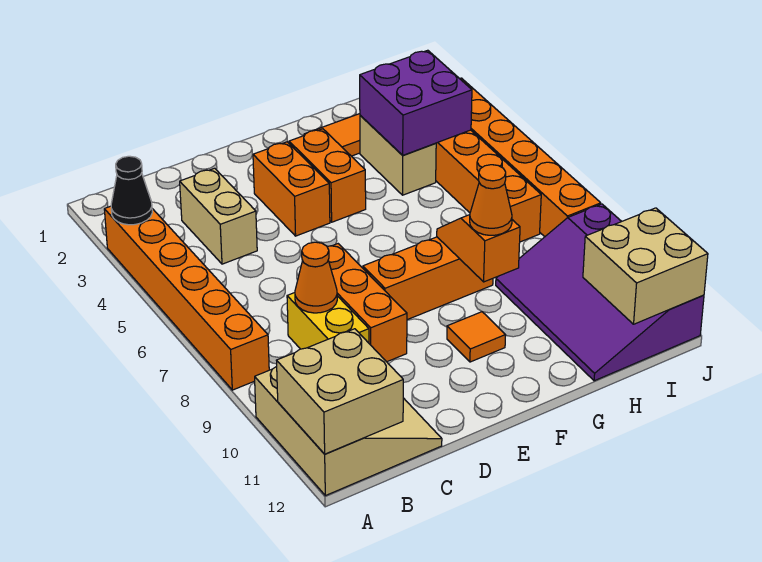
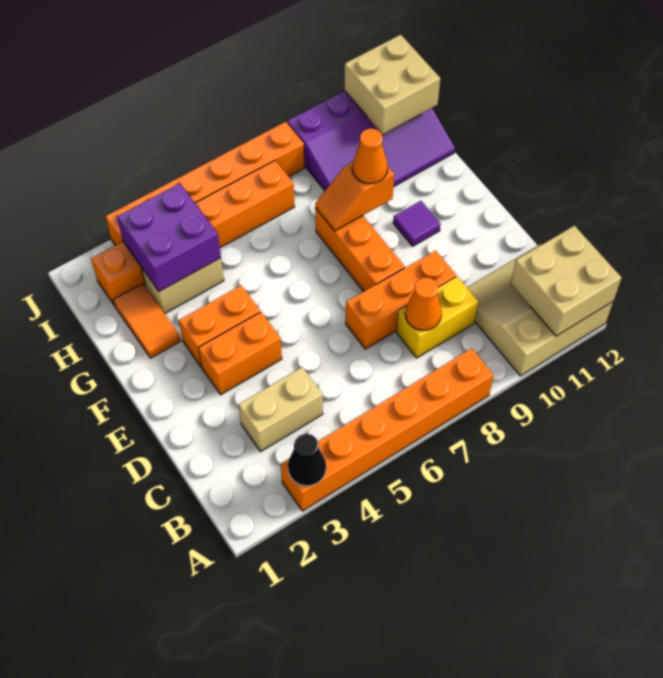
orange 1x1 tile [447,312,506,362] -> purple 1x1 tile [393,201,440,246]

